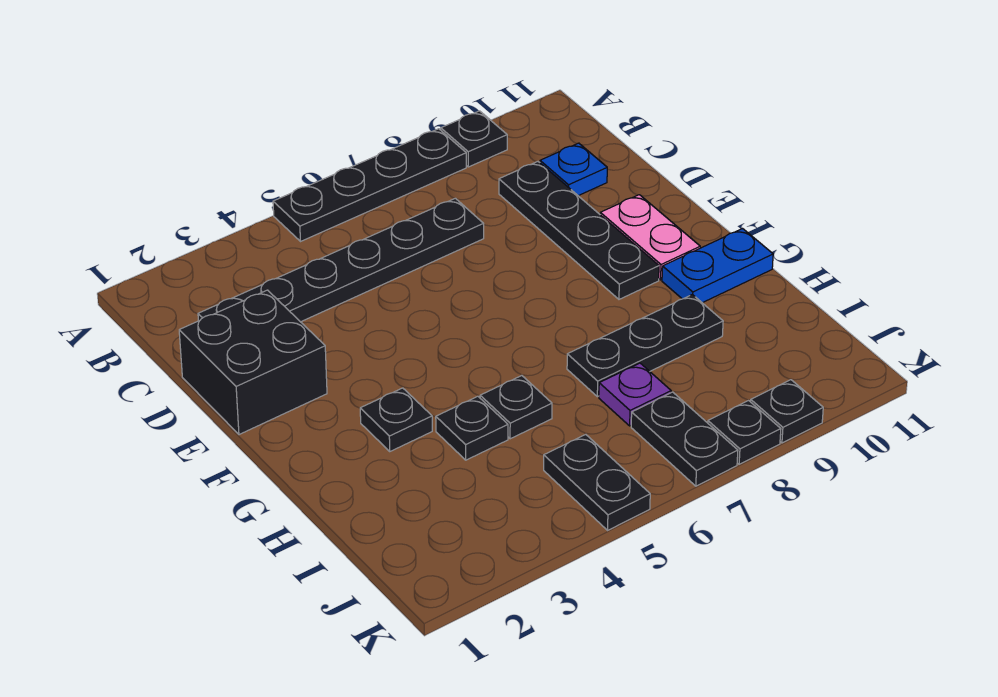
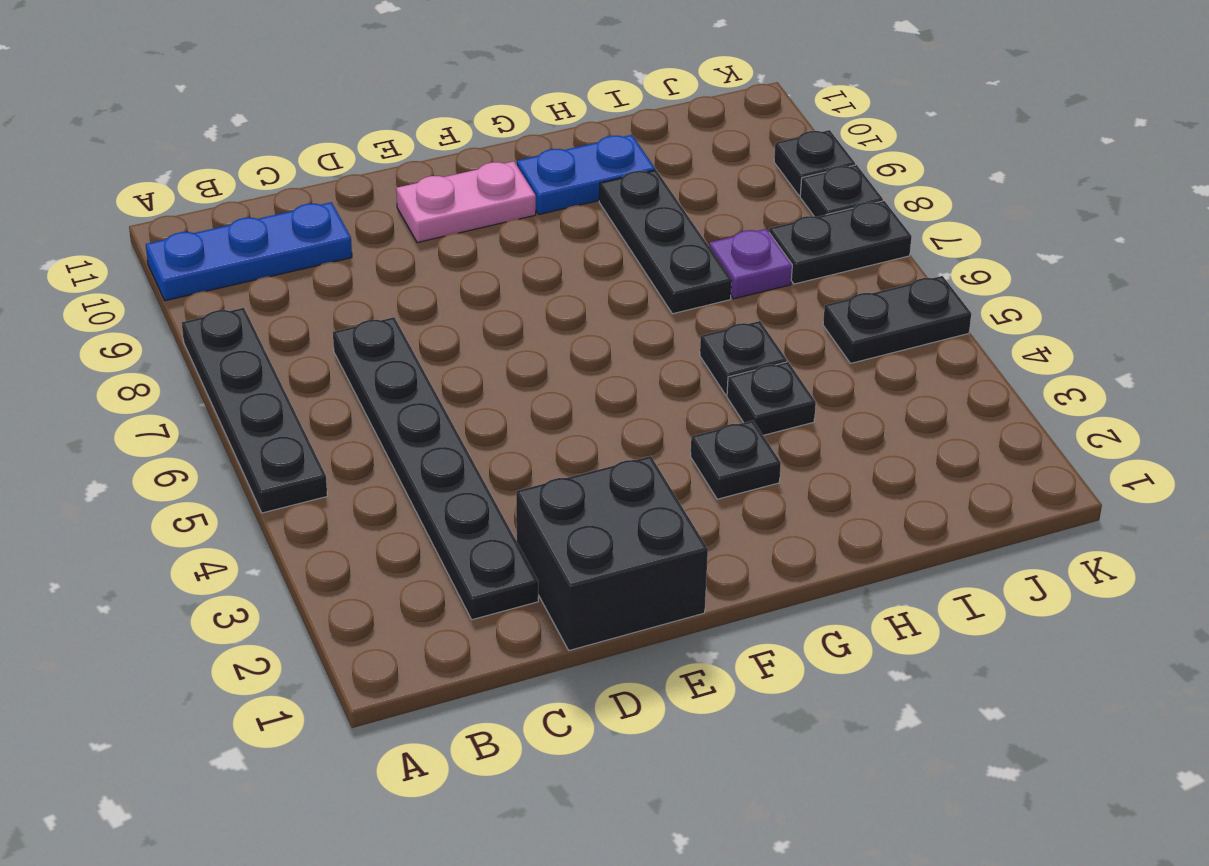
black 1x1 plate [441,111,507,167] -> none
black 1x4 plate [499,162,659,299] -> none
blue 1x1 plate [540,143,607,196] -> blue 1x3 plate [146,202,352,301]
blue 1x2 plate [662,229,773,303] -> blue 1x2 plate turned to [517,135,655,214]

